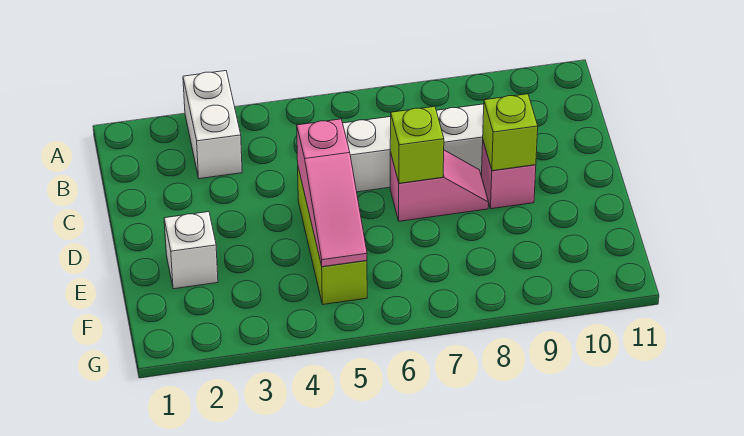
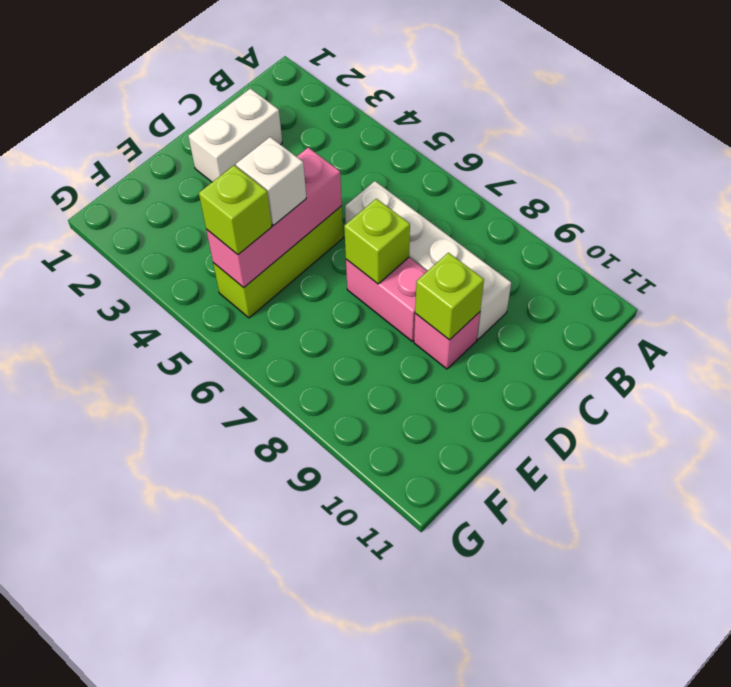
white 1x2 brick [183,71,242,179] -> white 1x2 brick moved to [188,88,282,182]
pink 1x3 slope [297,119,367,267] -> pink 1x3 brick [206,148,342,288]
pink 1x2 slope [390,150,489,221] -> pink 1x2 brick [346,258,427,341]
white 1x1 brick [164,212,218,289] -> white 1x1 brick moved to [236,137,306,225]
none -> lime 1x1 brick [199,165,272,255]

